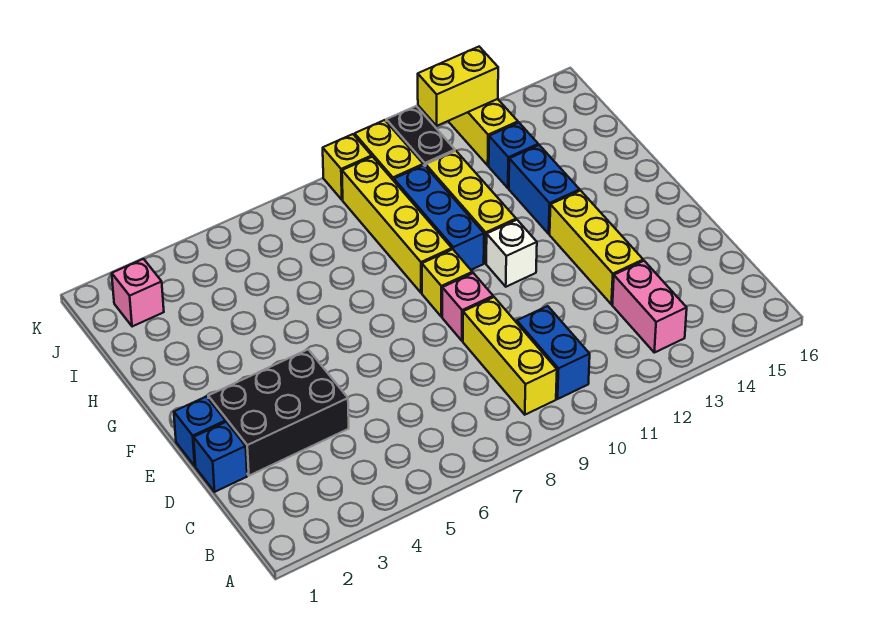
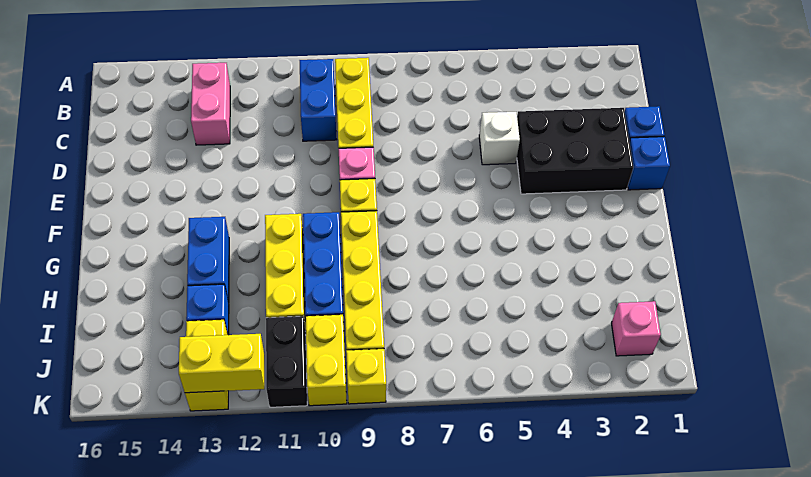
yellow 1x3 brick [550,191,643,304] -> none
white 1x1 brick [486,220,537,287] -> white 1x1 brick moved to [479,112,520,165]

